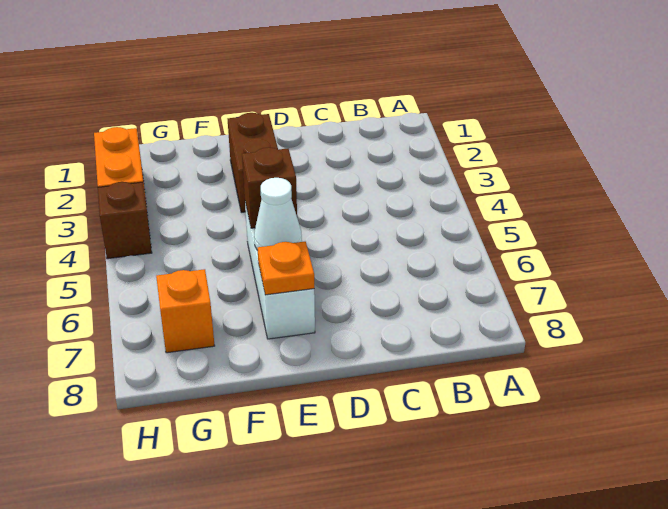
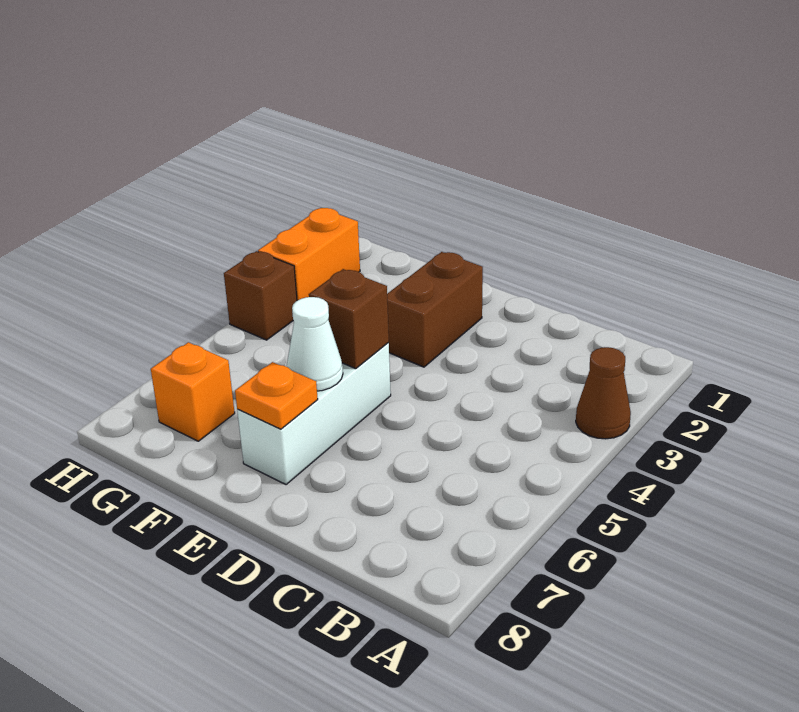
none -> brown 1x1 cone [576,347,631,439]

